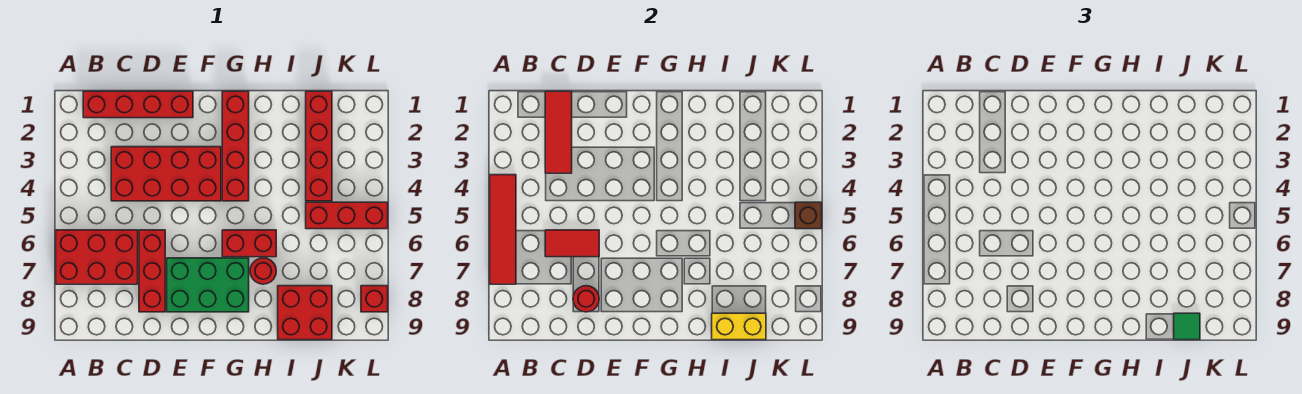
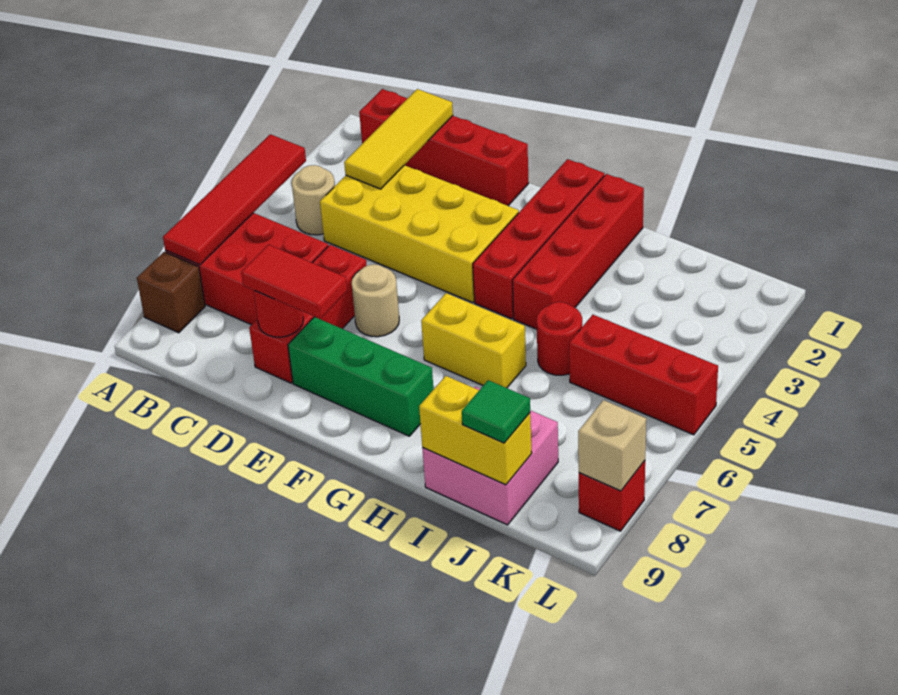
none -> tan 1x1 round brick [292,165,335,235]
red 1x3 tile [545,91,572,173] -> yellow 1x3 tile [344,89,453,189]
red 2x4 brick [111,147,221,201] -> yellow 2x4 brick [320,165,519,302]
red 1x2 tile [545,230,599,257] -> red 1x2 tile moved to [241,245,347,319]
none -> tan 1x1 round brick [352,264,399,337]
green 2x3 brick [167,258,249,312] -> green 1x3 brick [288,317,434,436]
red 1x2 brick [222,230,276,257] -> yellow 1x2 brick [421,293,526,388]
red 1x1 round brick [250,258,276,284] -> red 1x1 round brick moved to [537,302,582,375]
red 2x2 brick [278,286,332,340] -> pink 2x2 brick [422,387,558,525]
red 1x4 brick [306,91,332,201] -> red 1x4 brick moved to [512,174,644,329]
brown 1x1 brick [795,202,822,229] -> brown 1x1 brick moved to [137,252,205,333]
none -> tan 1x1 brick [578,400,646,491]

